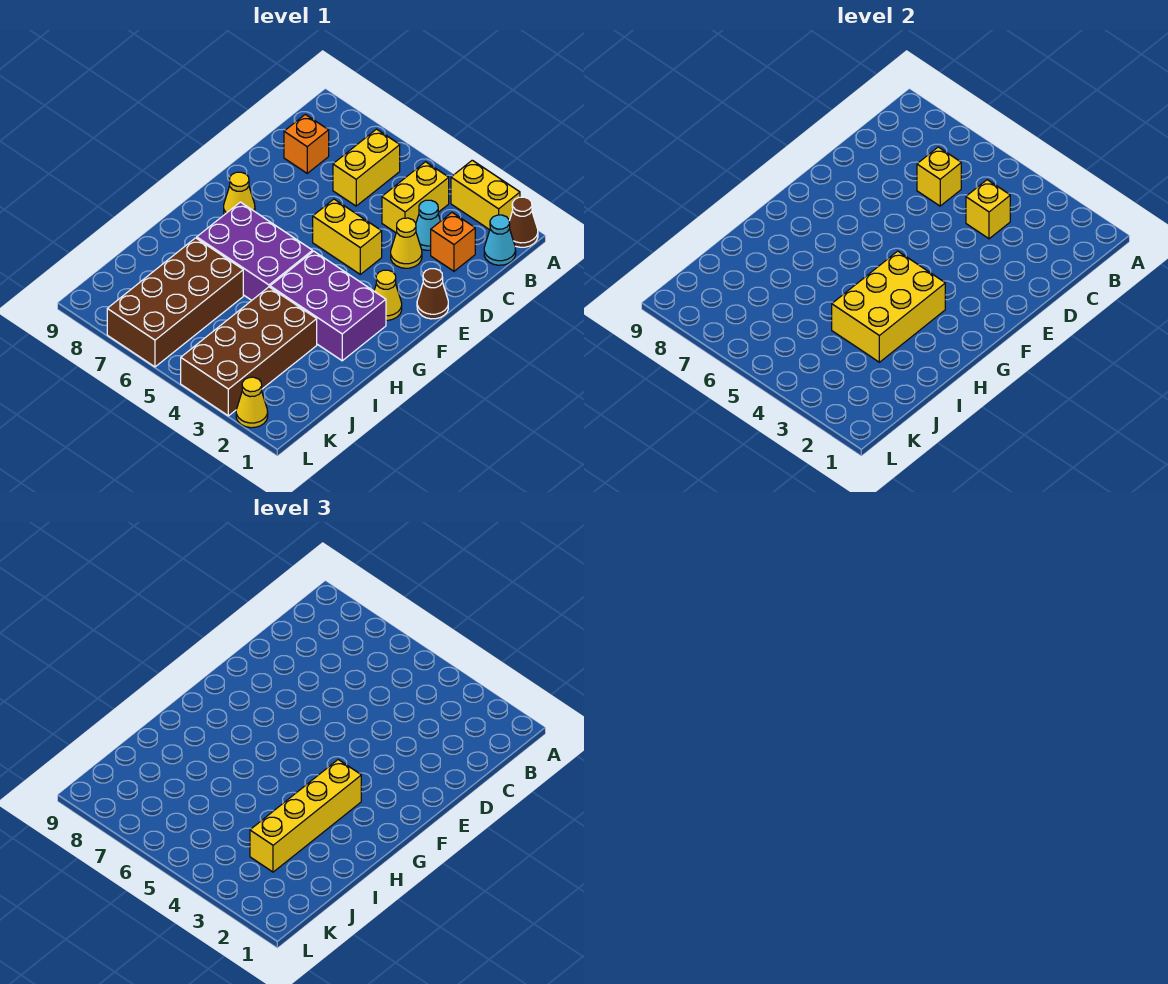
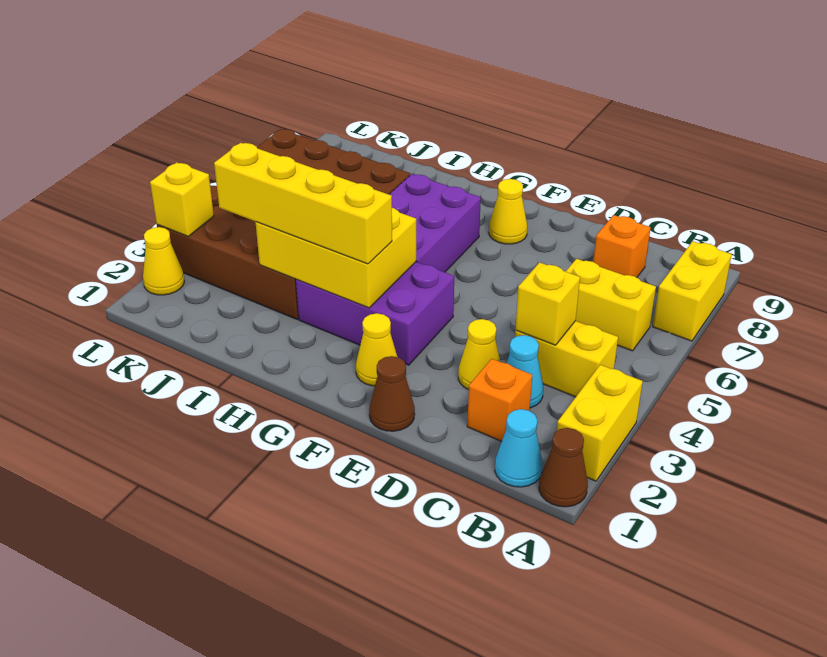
yellow 1x1 brick [917,147,961,206] -> yellow 1x1 brick moved to [150,162,214,236]
yellow 1x2 brick [313,199,382,274] -> yellow 1x2 brick moved to [653,241,732,341]
purple 2x3 brick [270,251,386,361] -> purple 2x3 brick turned to [296,262,454,365]

